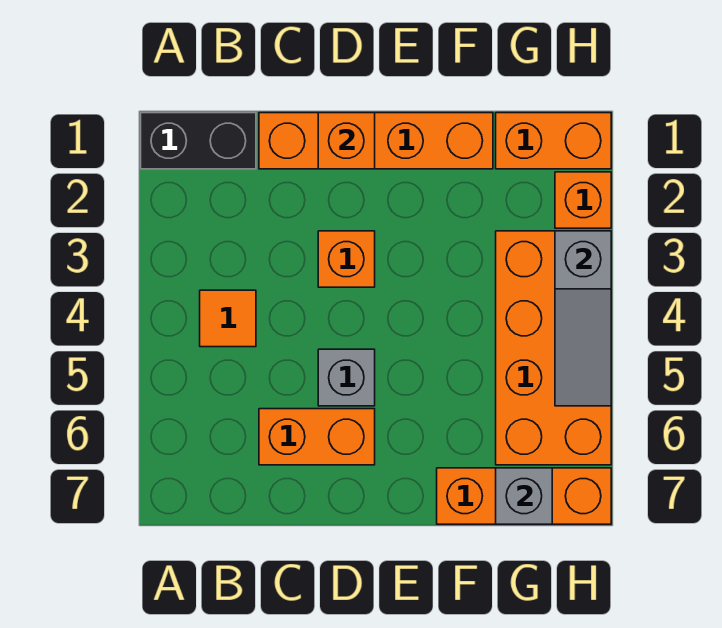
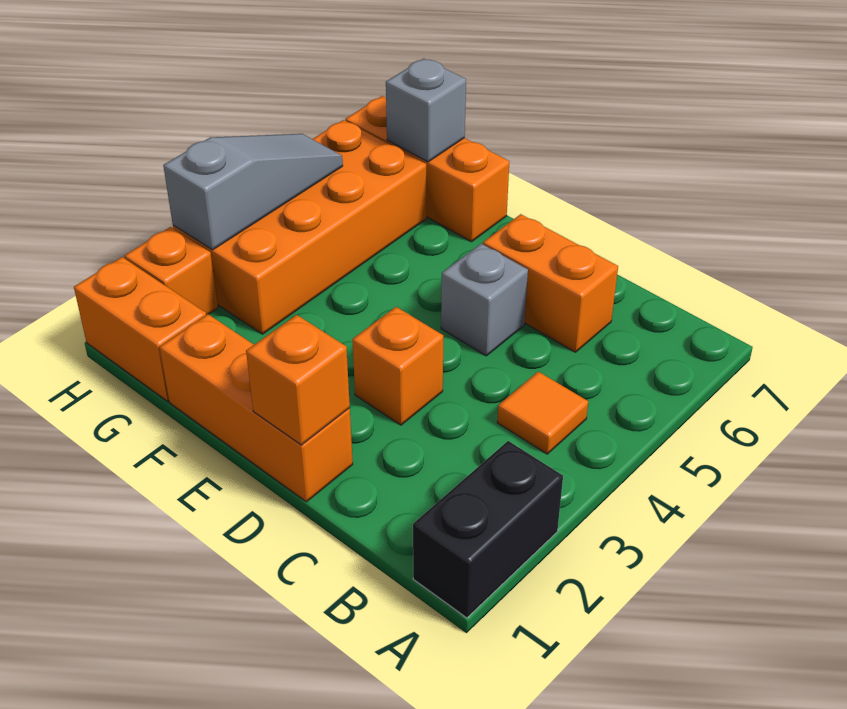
black 1x2 brick [141,113,256,169] -> black 1x2 brick turned to [413,441,563,618]
orange 1x4 brick [259,113,493,169] -> orange 1x3 brick [160,314,353,502]

